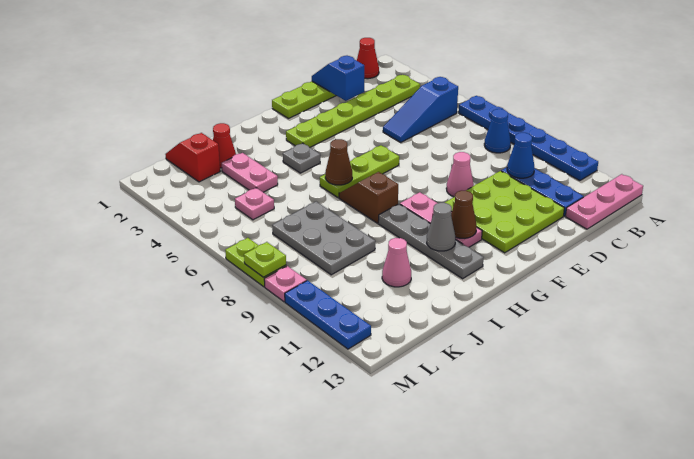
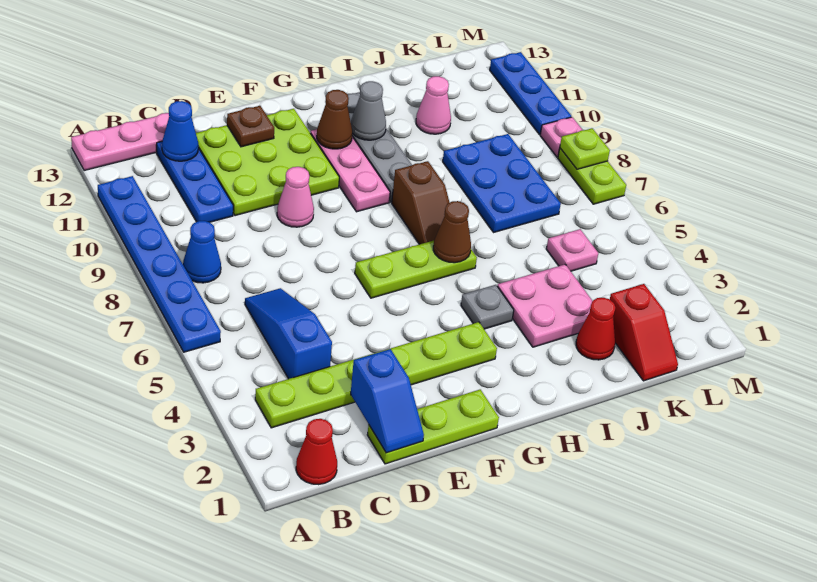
blue 1x3 slope [383,77,458,142] -> blue 1x3 slope turned to [245,288,332,379]
blue 1x1 cone [507,133,535,178] -> blue 1x1 cone moved to [162,101,198,161]
none -> brown 1x1 plate [227,106,274,147]
pink 1x2 plate [222,153,278,192] -> pink 2x2 plate [497,264,592,347]
grey 2x3 plate [272,202,375,275] -> blue 2x3 plate [443,134,561,232]

